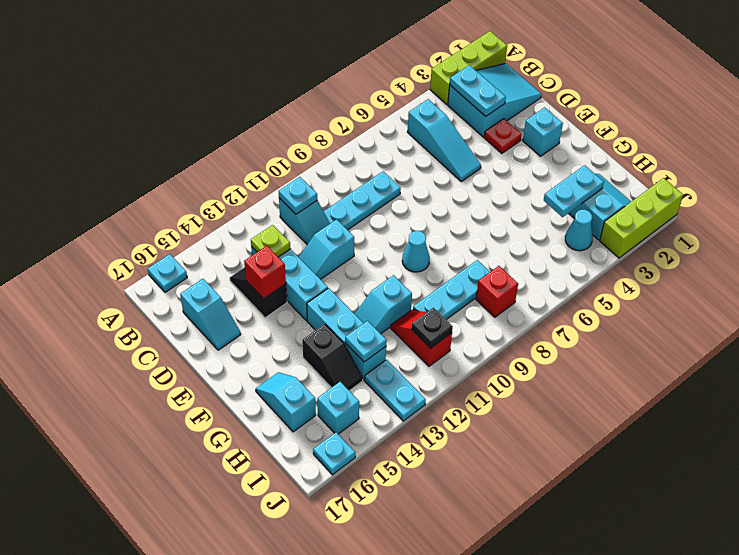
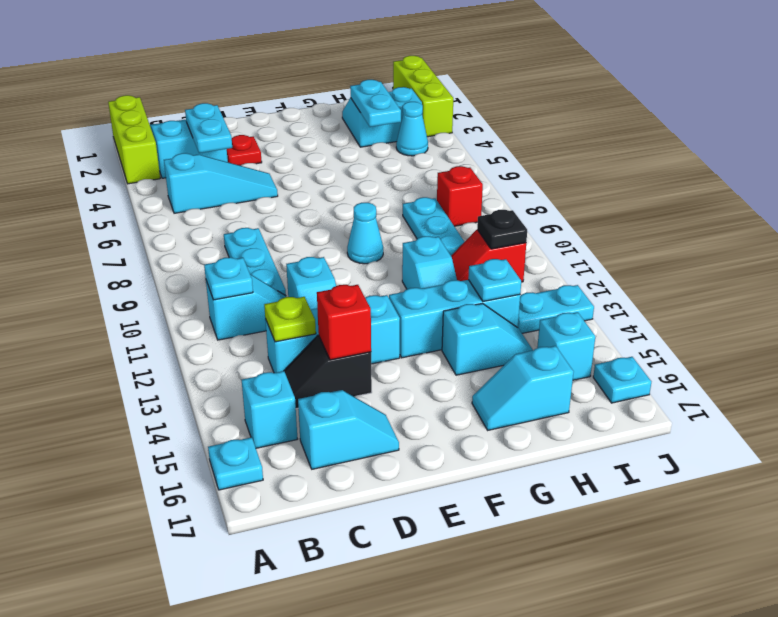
cyan 1x2 plate [450,65,506,116] -> cyan 1x2 plate turned to [185,103,232,153]
cyan 1x1 brick [523,107,563,156] -> cyan 1x1 brick moved to [242,371,297,448]
black 1x2 slope [302,324,363,391] -> cyan 1x2 slope [442,303,533,375]

